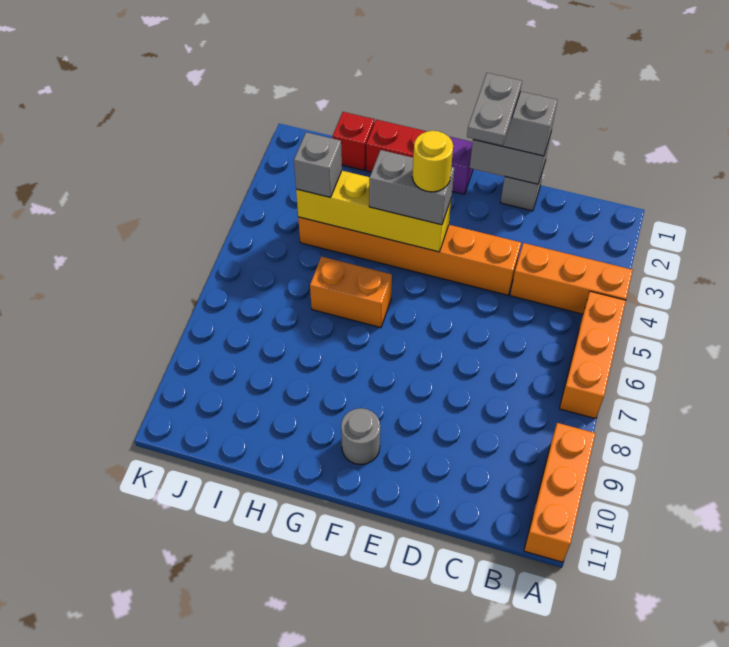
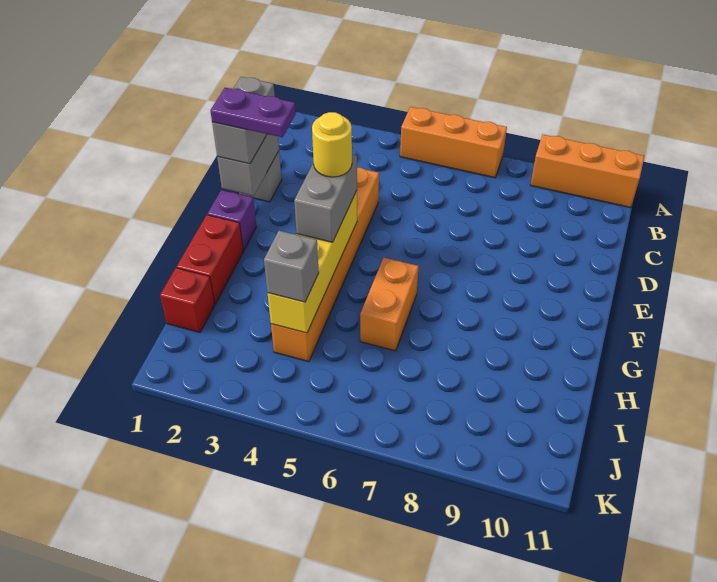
orange 1x3 brick [510,243,633,314] -> none
grey 1x2 plate [467,73,522,145] -> purple 1x2 plate [210,88,296,137]
grey 1x1 round brick [341,408,380,465] -> none

